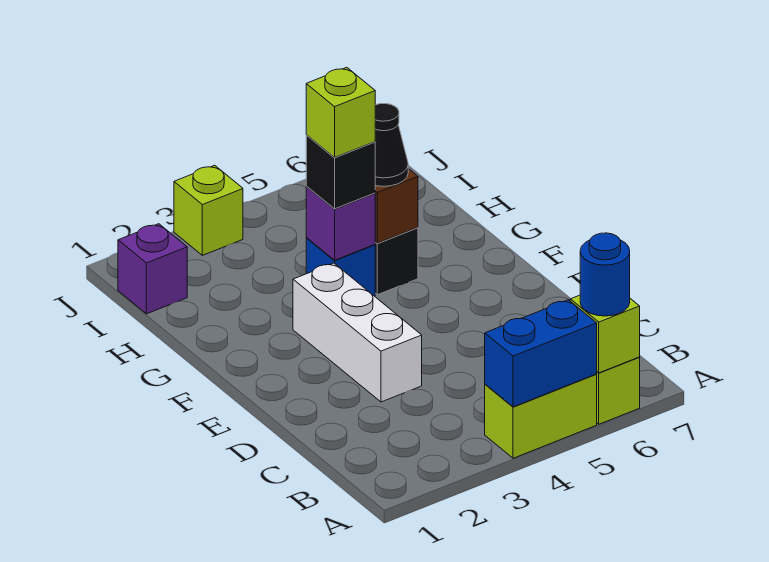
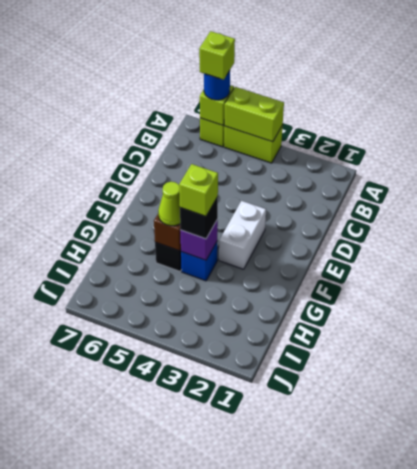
blue 1x2 brick [485,300,597,407] -> lime 1x2 brick [224,87,284,142]
white 1x3 brick [293,263,422,402] -> white 1x2 brick [219,201,266,269]
black 1x1 cone [375,104,408,186] -> lime 1x1 cone [158,182,180,226]
purple 1x1 brick [118,224,187,314] -> none
lime 1x1 brick [174,165,243,255] -> lime 1x1 brick moved to [199,31,235,80]

